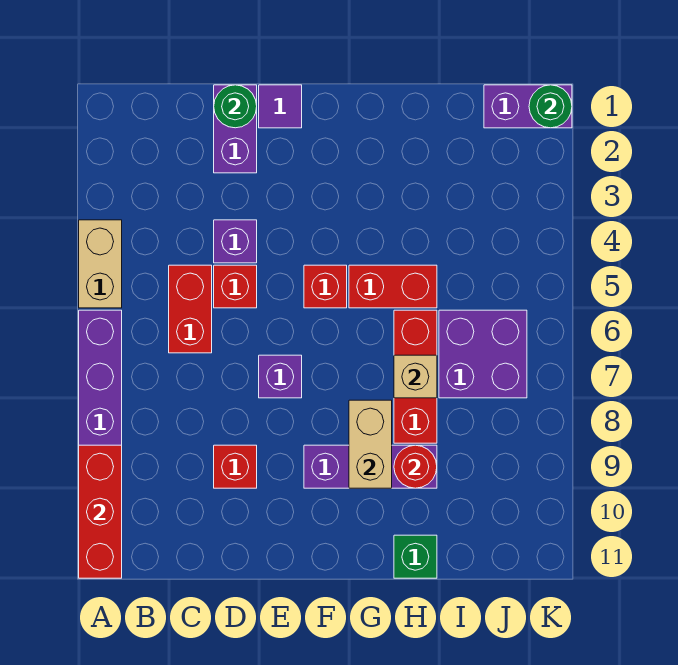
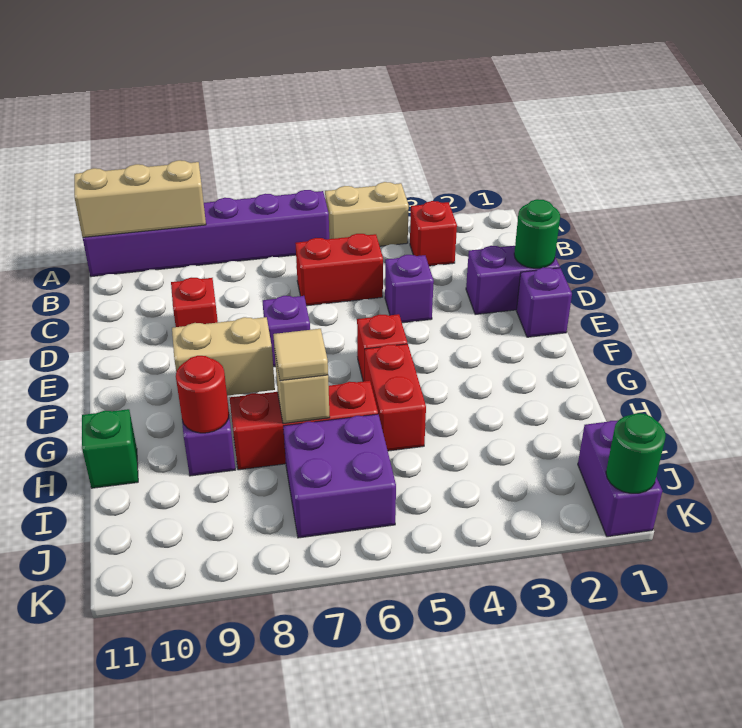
red 1x3 brick [79,445,122,578] -> tan 1x3 brick [74,160,206,237]
red 1x1 brick [214,265,257,308] -> red 1x1 brick moved to [410,201,457,266]
purple 1x1 tile [259,85,302,128] -> purple 1x1 brick [517,267,572,337]
none -> tan 1x1 tile [273,329,328,381]

